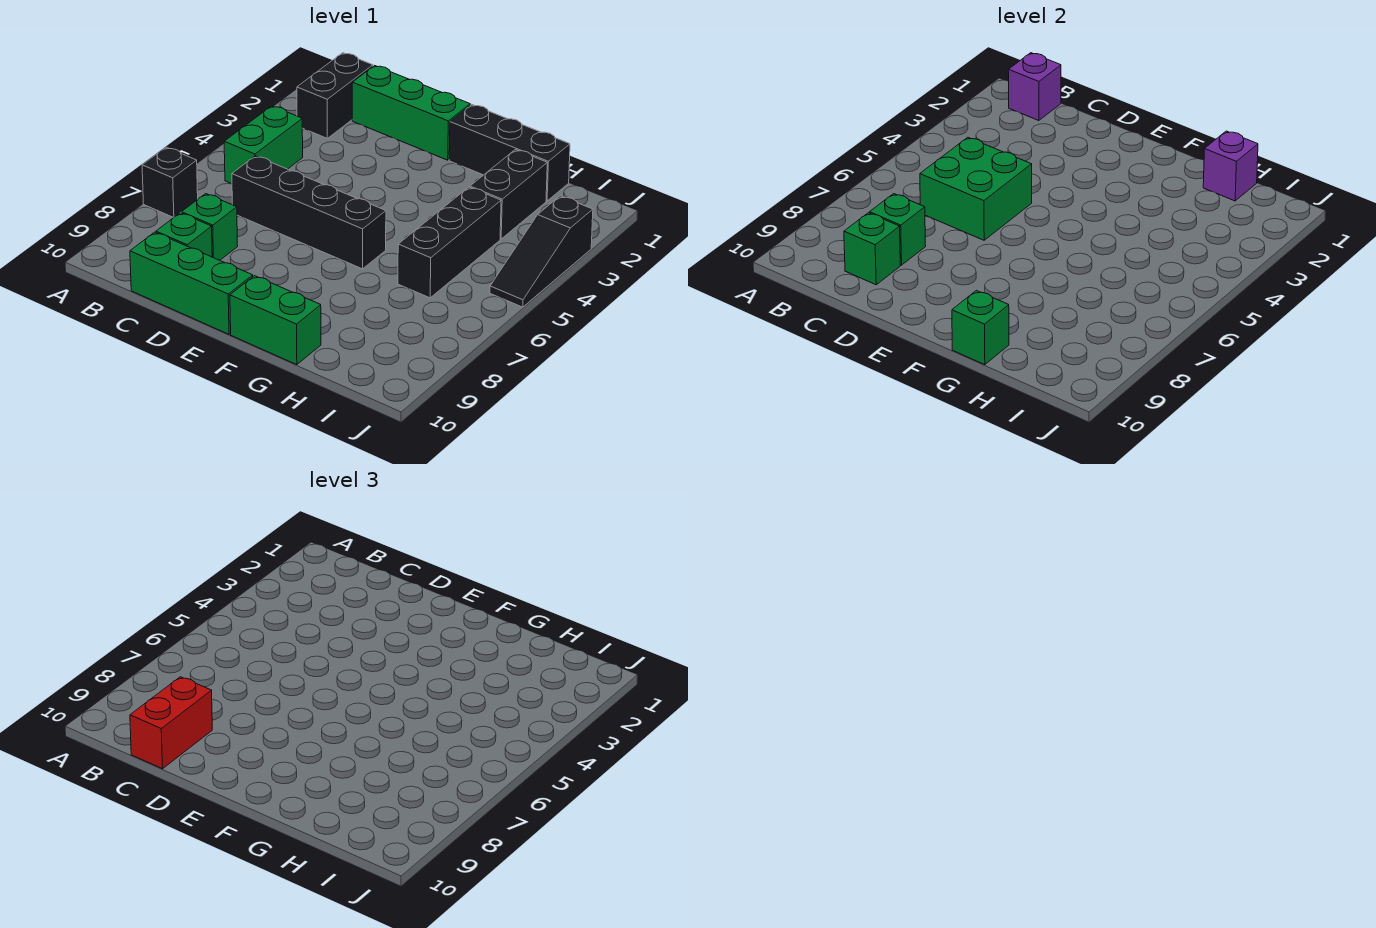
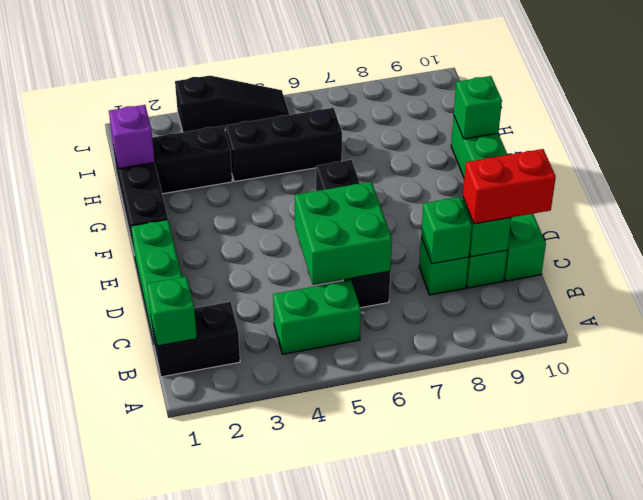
black 1x1 brick [142,147,198,217] -> none
purple 1x1 brick [1008,53,1061,121] -> green 1x1 brick [147,276,197,346]

